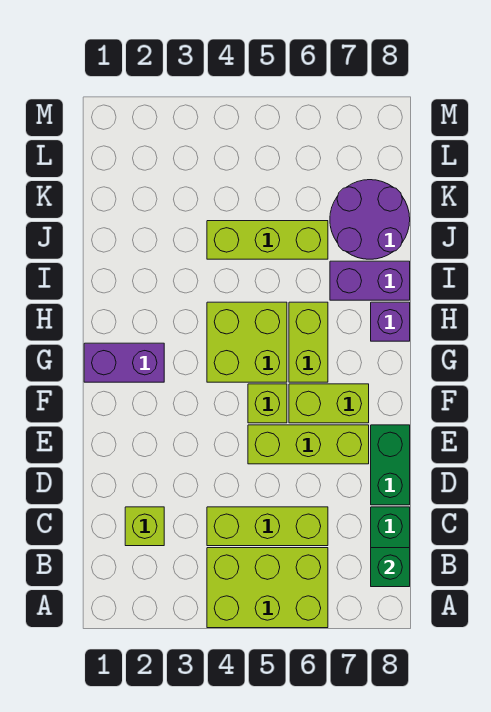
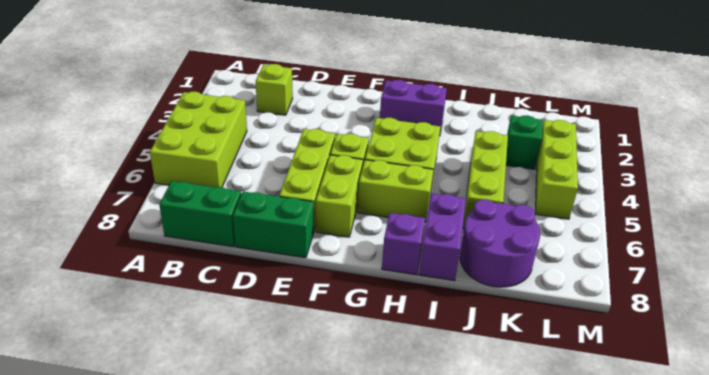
green 1x1 brick [371,548,410,587] -> green 1x1 brick moved to [506,115,542,169]
lime 1x3 brick [207,507,328,546] -> lime 1x3 brick moved to [536,120,578,219]
purple 1x2 brick [84,343,164,382] -> purple 1x2 brick turned to [380,80,447,136]

